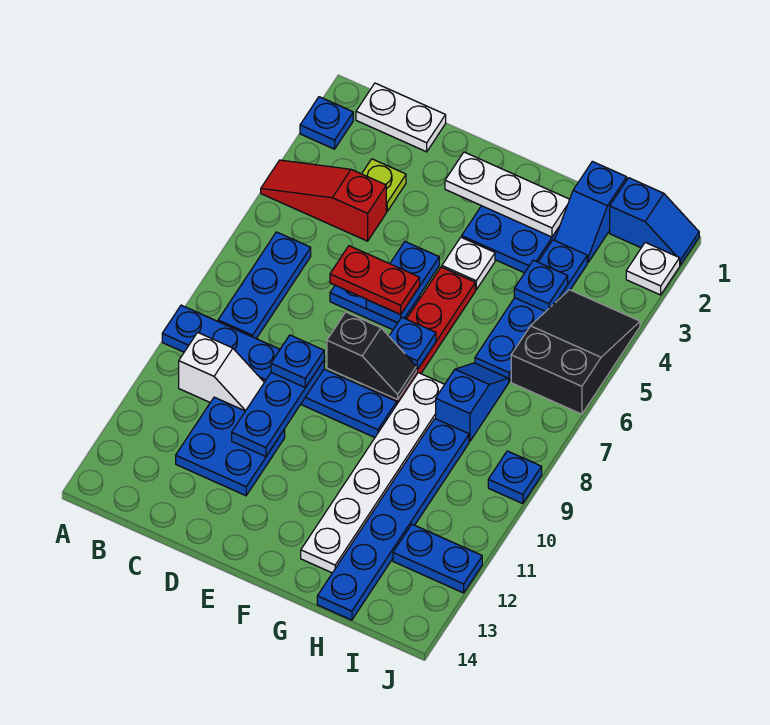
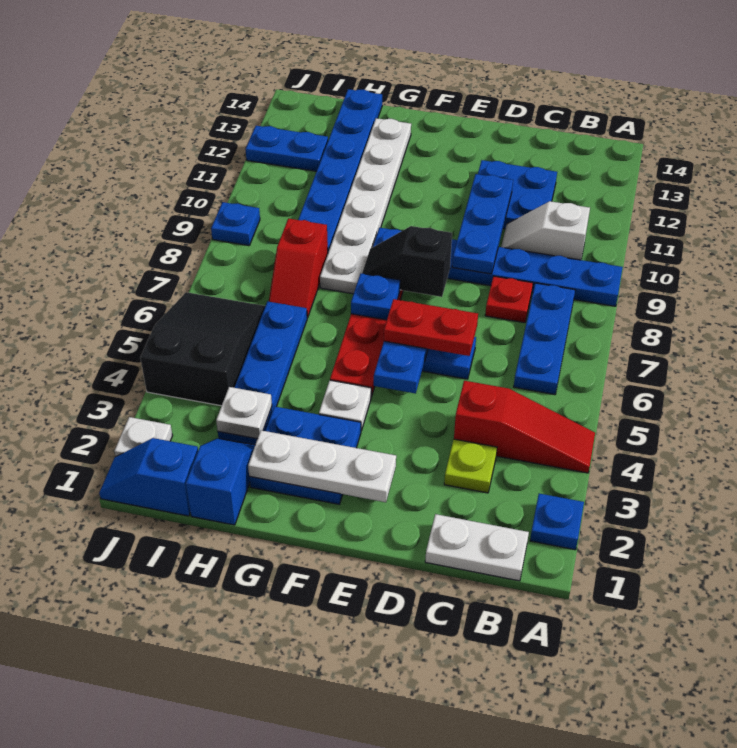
none -> red 1x1 plate [485,276,533,323]
blue 1x1 plate [271,335,324,387] -> none
none -> white 1x1 plate [216,387,272,439]
blue 1x1 plate [514,260,568,311] -> none
blue 1x2 slope [436,363,509,441] -> red 1x2 slope [269,219,328,318]
black 2x3 slope [511,290,640,414] -> black 2x3 slope turned to [140,292,265,406]

